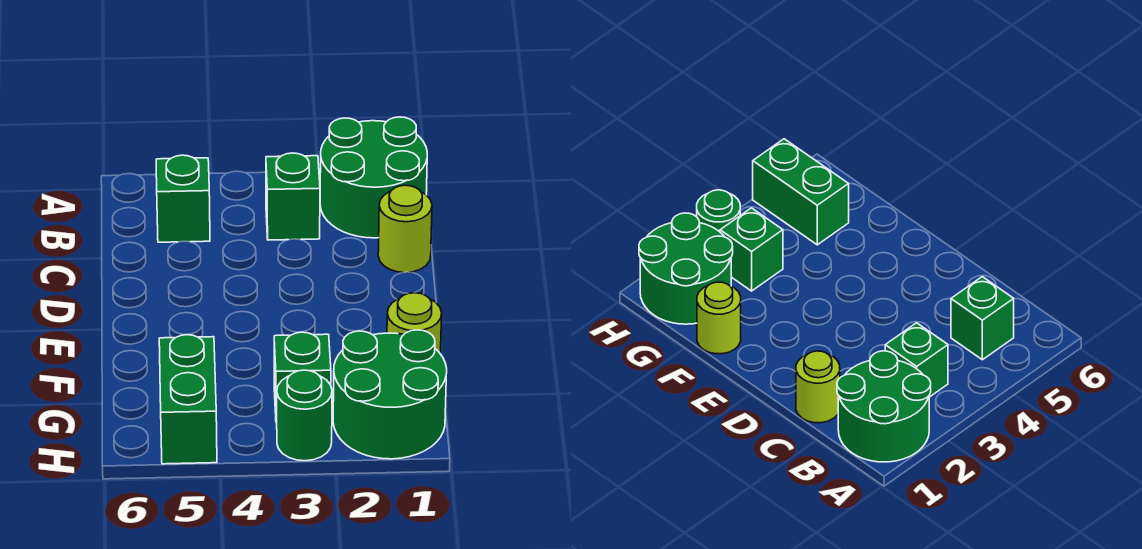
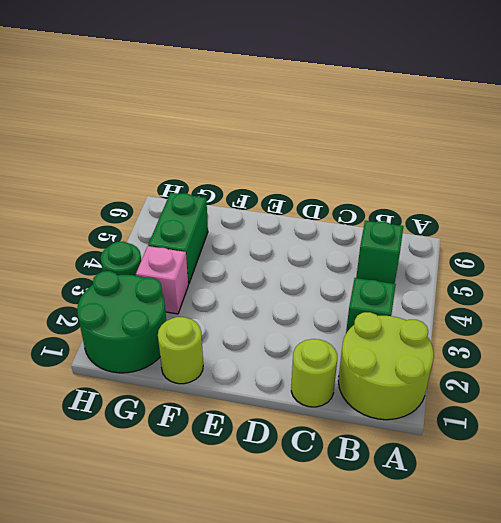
green 2x2 round brick [320,117,427,238] -> lime 2x2 round brick [338,312,434,420]
green 1x1 brick [274,332,331,423] -> pink 1x1 brick [136,246,188,314]
green 1x2 brick [159,335,217,464] -> green 1x2 brick turned to [148,193,208,284]

